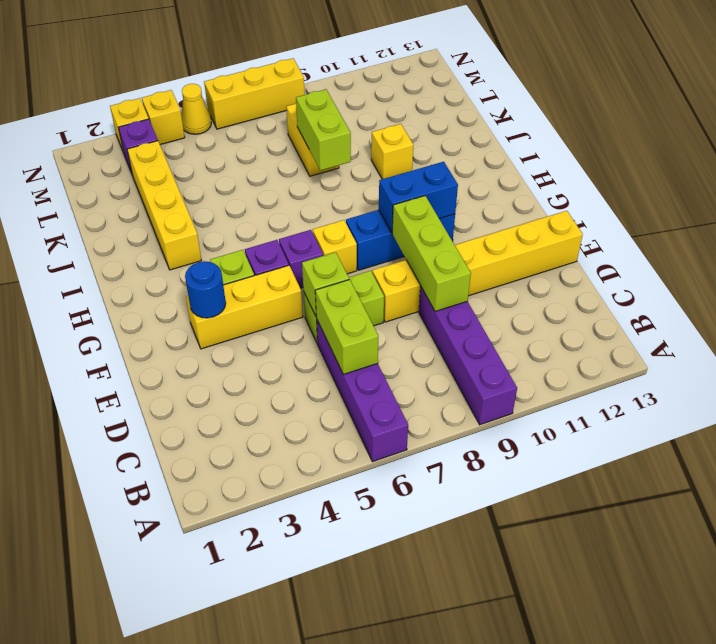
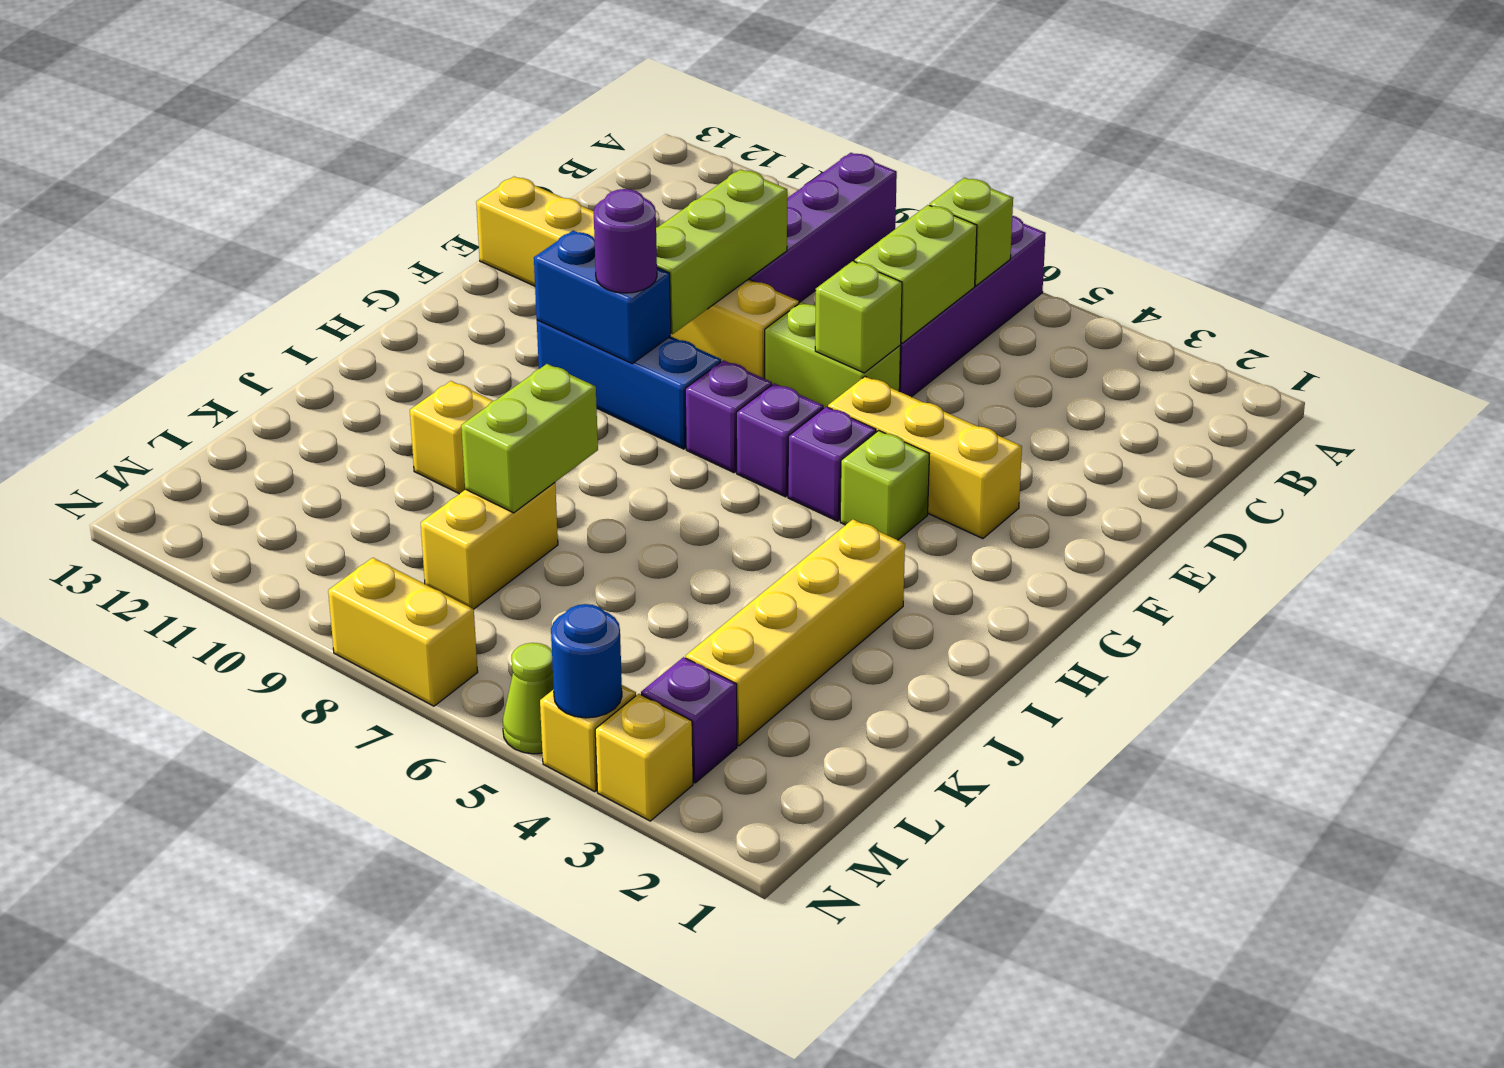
none -> lime 1x1 brick [930,178,1013,286]
blue 1x1 round brick [185,261,226,318] -> blue 1x1 round brick moved to [551,604,622,718]
yellow 1x1 brick [313,220,357,274] -> purple 1x1 brick [685,360,772,473]
none -> purple 1x1 round brick [594,189,657,293]
yellow 1x1 cone [181,84,211,134] -> lime 1x1 cone [503,643,554,754]
yellow 1x3 brick [204,58,305,129] -> yellow 1x2 brick [328,558,478,706]

